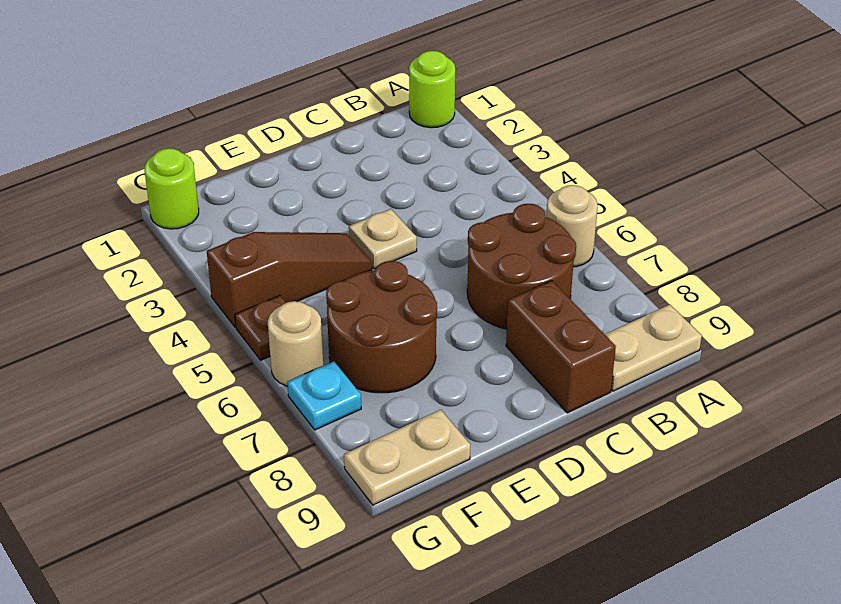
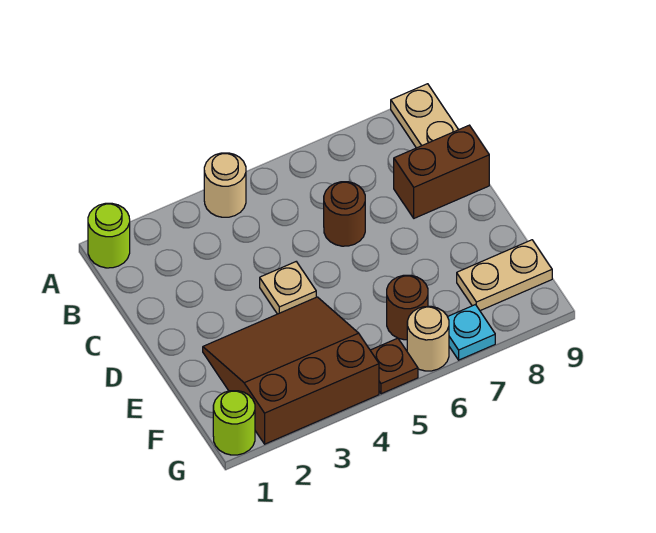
tan 1x1 round brick [546,185,598,267] -> tan 1x1 round brick moved to [204,153,246,217]
brown 2x2 round brick [467,204,576,329] -> brown 1x1 round brick [324,182,365,246]
brown 1x3 slope [207,232,372,327] -> brown 3x3 slope [203,297,379,444]
brown 2x2 round brick [326,261,437,393] -> brown 1x1 round brick [387,275,428,340]
tan 1x2 plate [344,410,470,505] -> tan 1x2 plate turned to [457,240,552,311]

